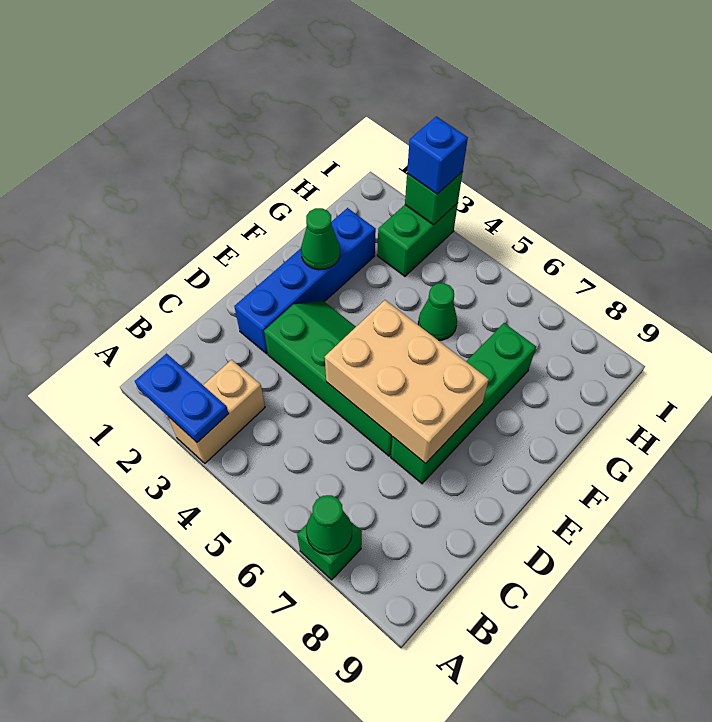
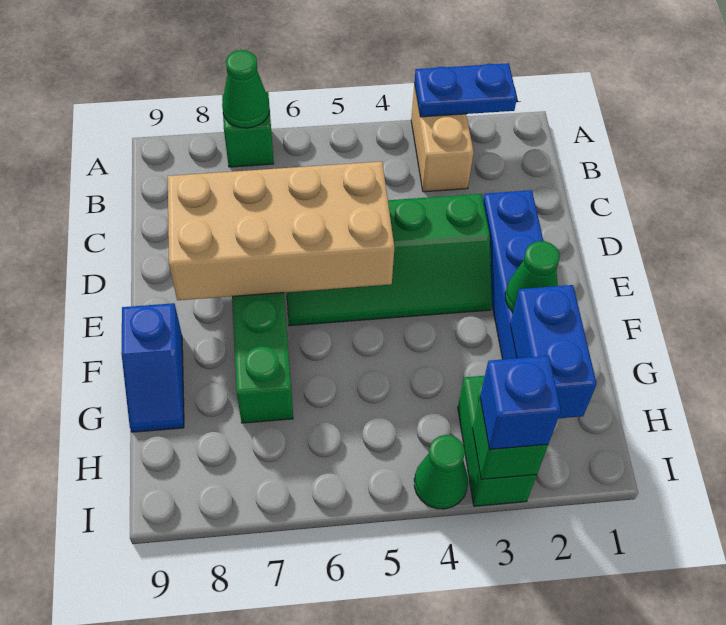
tan 2x3 brick [325,300,489,464] -> tan 2x4 brick [168,162,394,300]
none -> blue 1x2 slope [121,303,184,432]
none -> blue 1x2 brick [510,285,597,418]
green 1x1 cone [418,283,457,340] -> green 1x1 cone moved to [414,435,468,509]

